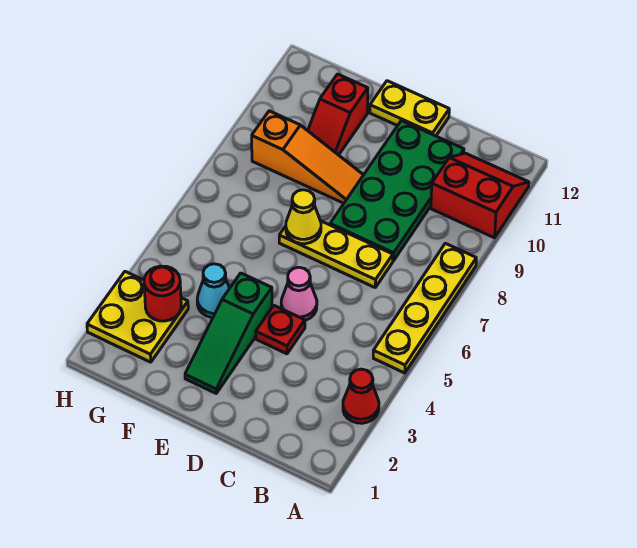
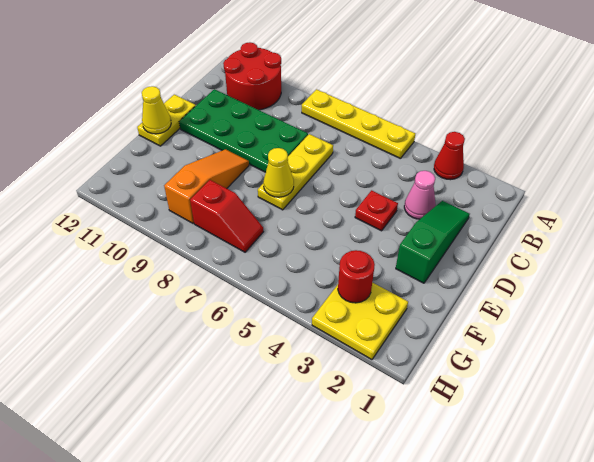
red 2x2 slope [431,153,529,238] -> red 2x2 round brick [223,42,281,110]
pink 1x1 cone [281,267,317,320] -> pink 1x1 cone moved to [404,171,435,219]
green 1x3 slope [185,273,272,393] -> green 1x3 slope turned to [396,201,470,283]
none -> yellow 1x1 cone [142,86,171,134]
cyan 1x1 cone [197,264,230,318] -> none
red 1x2 slope [308,74,368,155] -> red 1x2 slope moved to [190,180,263,252]

